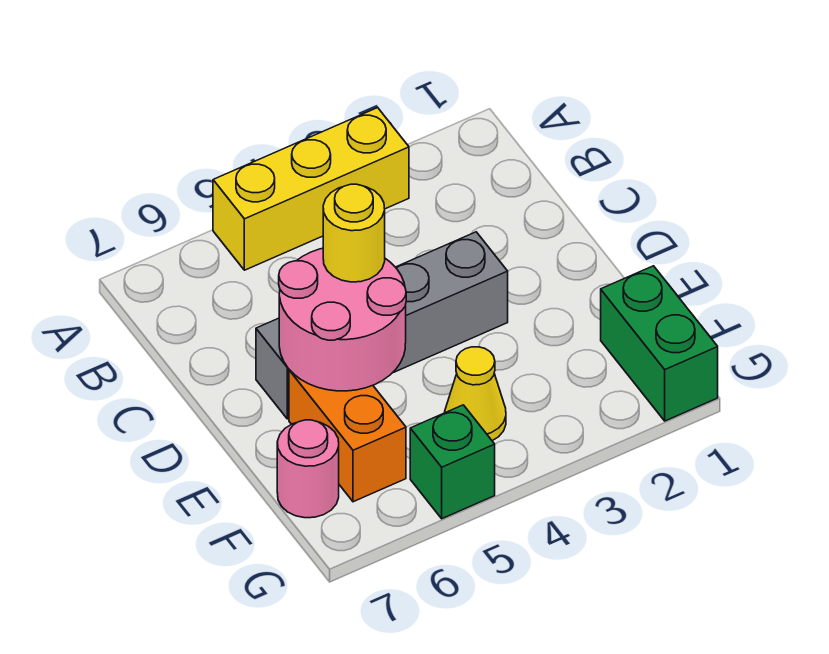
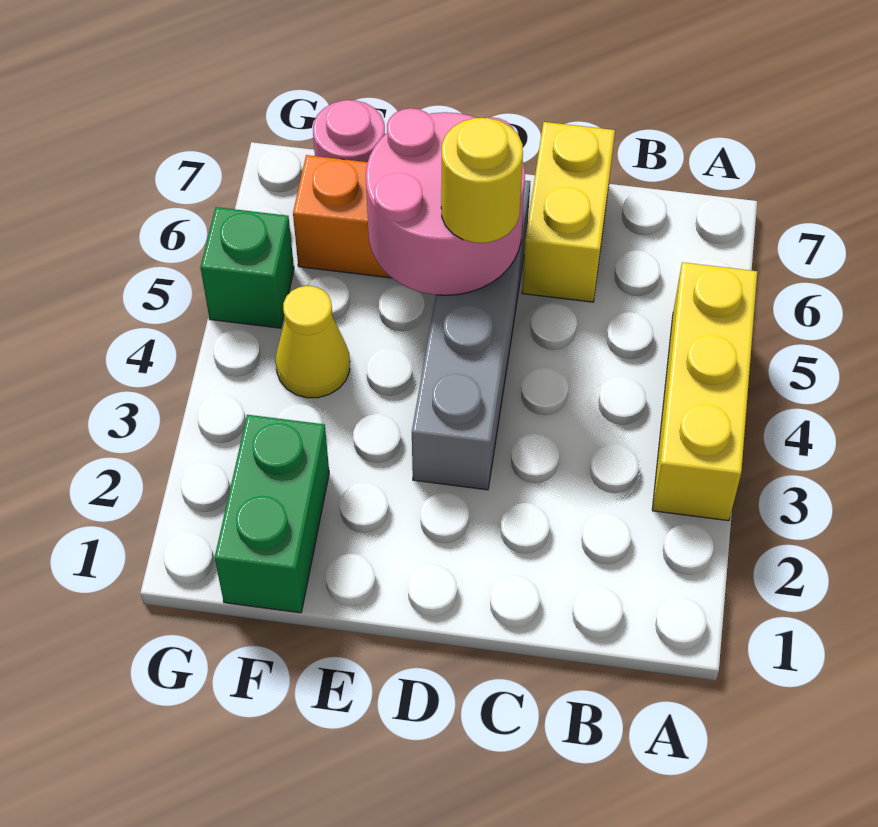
none -> yellow 1x2 brick [522,122,615,302]
green 1x2 brick [601,266,718,421] -> green 1x2 brick turned to [215,415,329,613]

